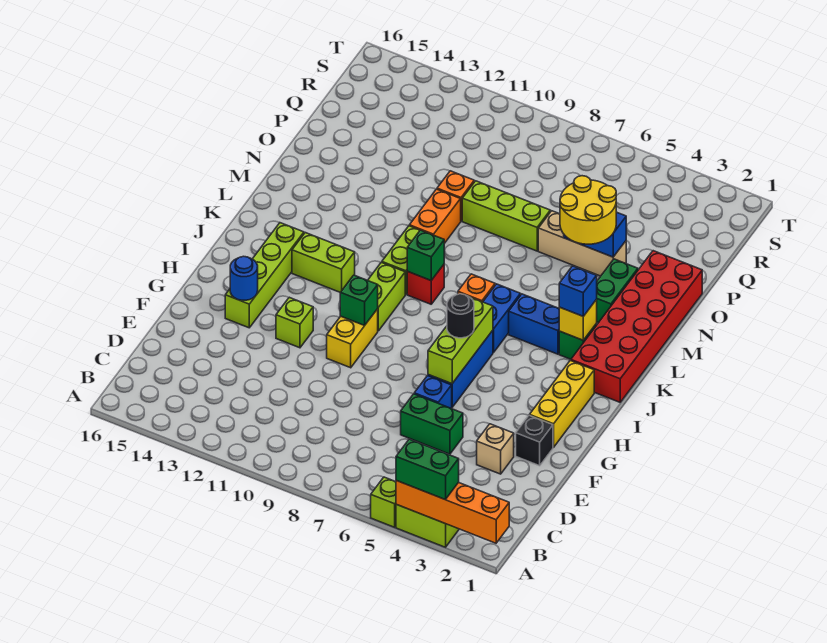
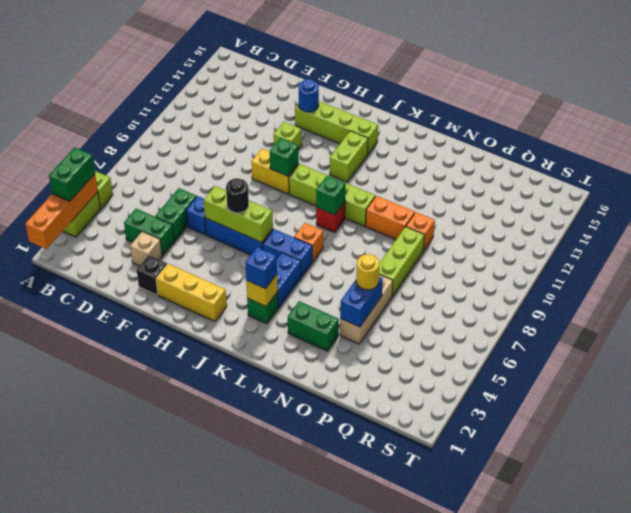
none -> green 1x2 brick [124,209,174,256]
red 2x6 brick [571,251,702,402] -> none
yellow 2x2 round brick [560,176,616,244] -> yellow 1x1 round brick [356,254,380,290]

